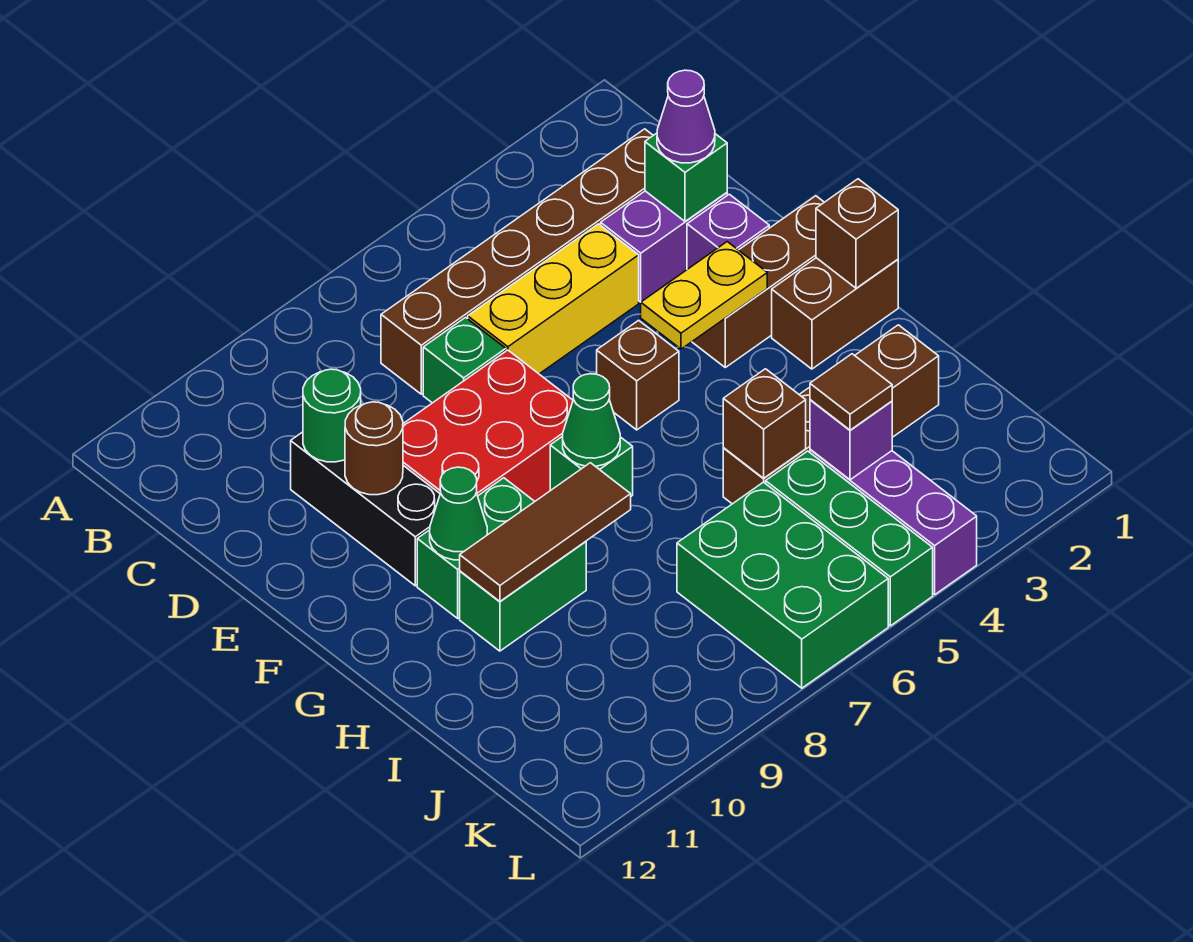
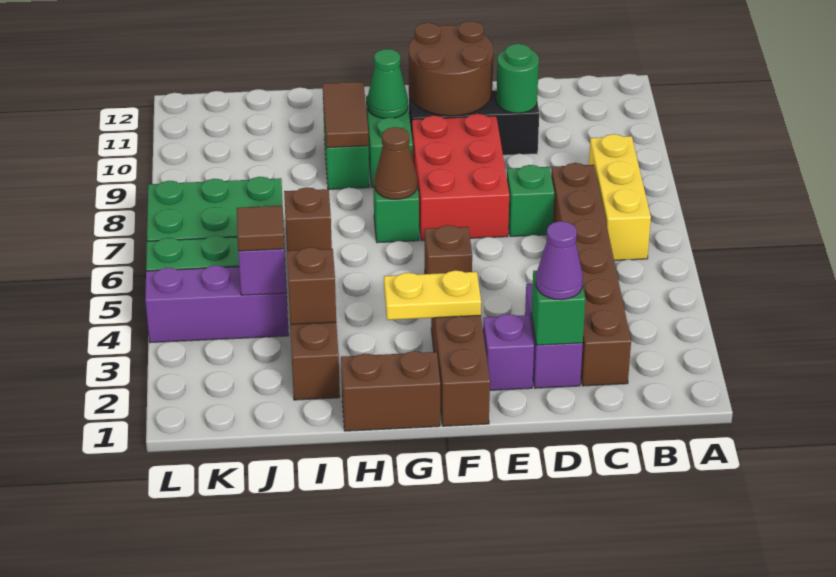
yellow 1x3 brick [468,224,639,374] -> yellow 1x3 brick moved to [589,134,651,261]
brown 1x1 round brick [345,402,403,495] -> brown 2x2 round brick [409,21,493,116]
yellow 1x2 plate [641,242,767,349] -> yellow 1x2 plate turned to [384,270,481,320]
brown 1x2 brick [772,258,898,369] -> brown 1x2 brick turned to [341,351,440,431]
brown 1x1 brick [816,179,898,288] -> brown 1x1 brick moved to [287,247,336,324]
green 1x1 cone [563,374,620,466] -> brown 1x1 cone [374,127,417,199]
brown 1x3 tile [460,463,631,601] -> brown 1x2 tile [323,82,369,148]

